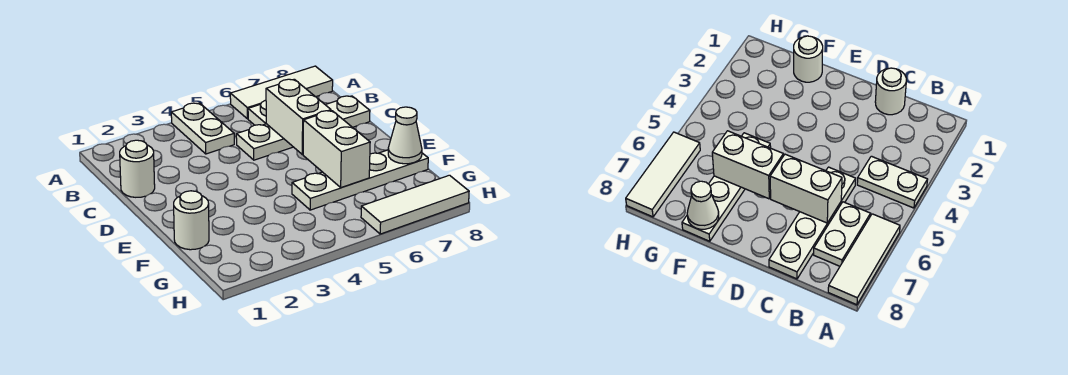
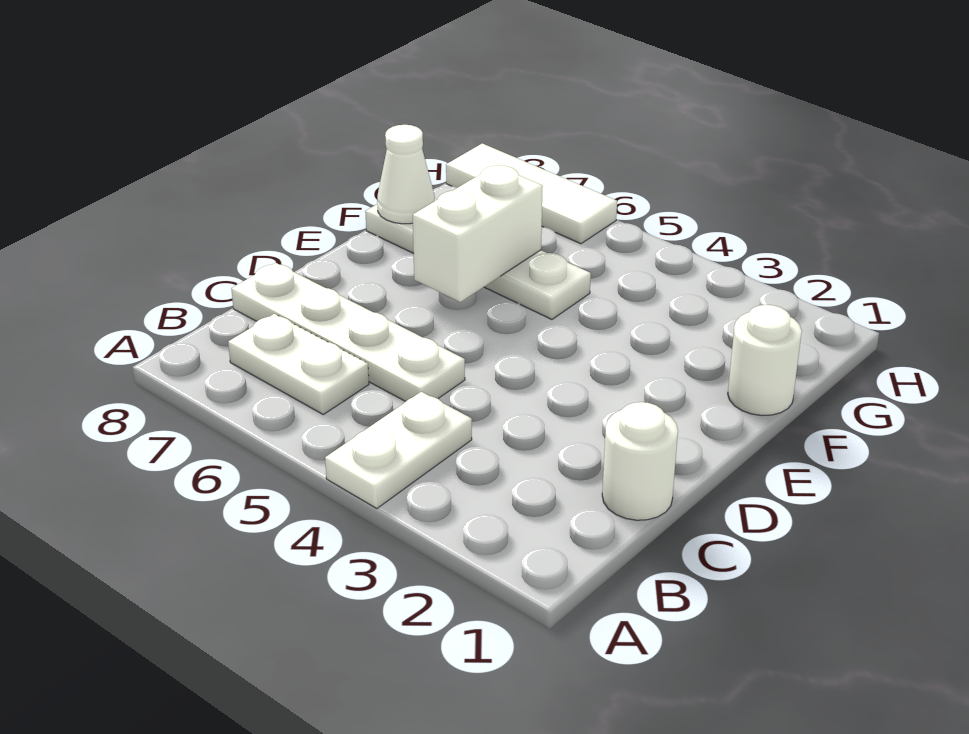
white 1x3 tile [230,66,333,119] -> none
white 1x2 brick [266,79,331,154] -> none

